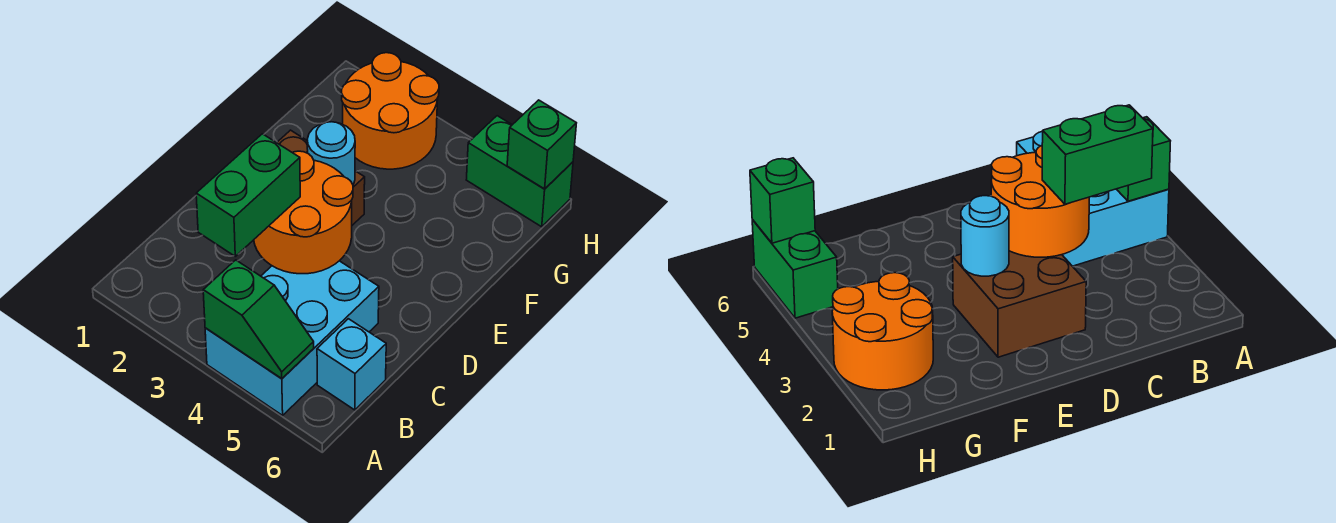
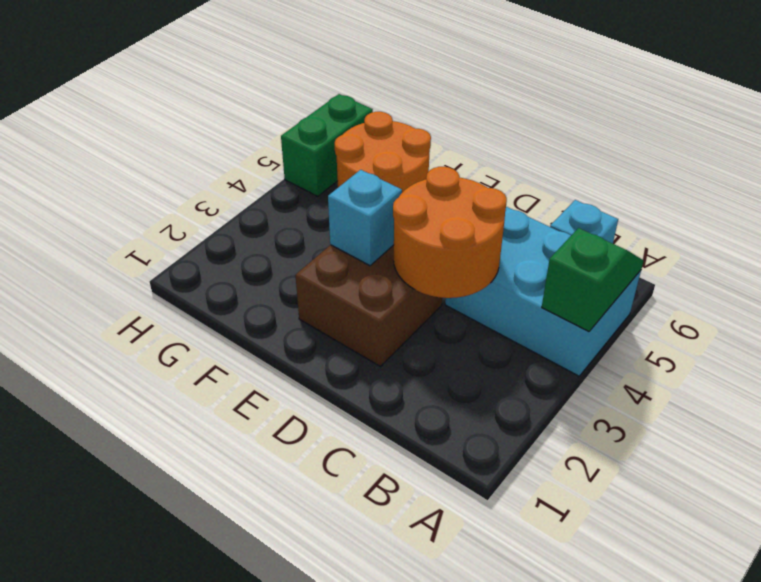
green 1x2 brick [196,134,300,256] -> none
cyan 1x1 round brick [307,122,355,185] -> cyan 1x1 brick [328,170,402,266]
orange 2x2 round brick [342,53,439,169] -> orange 2x2 round brick moved to [335,112,431,192]
green 1x1 brick [507,100,576,189] -> none

